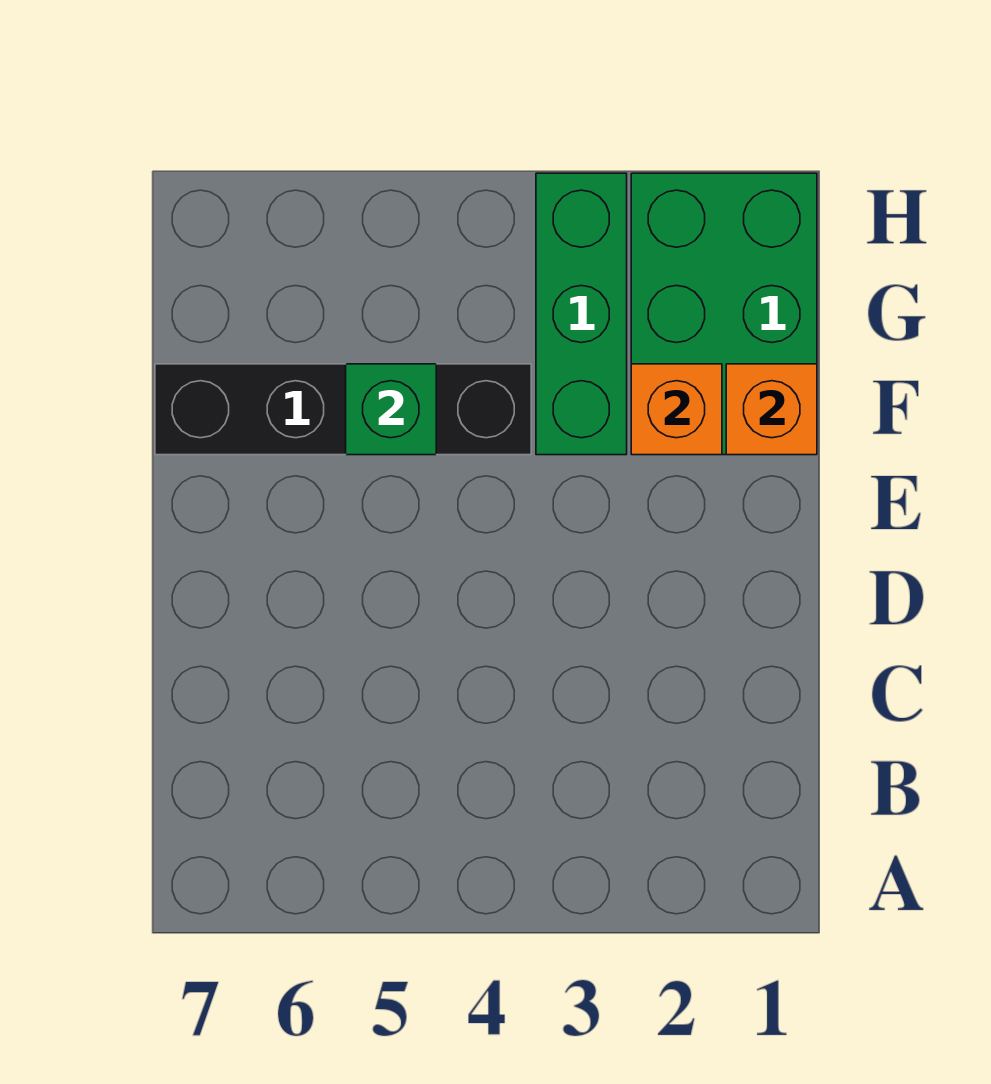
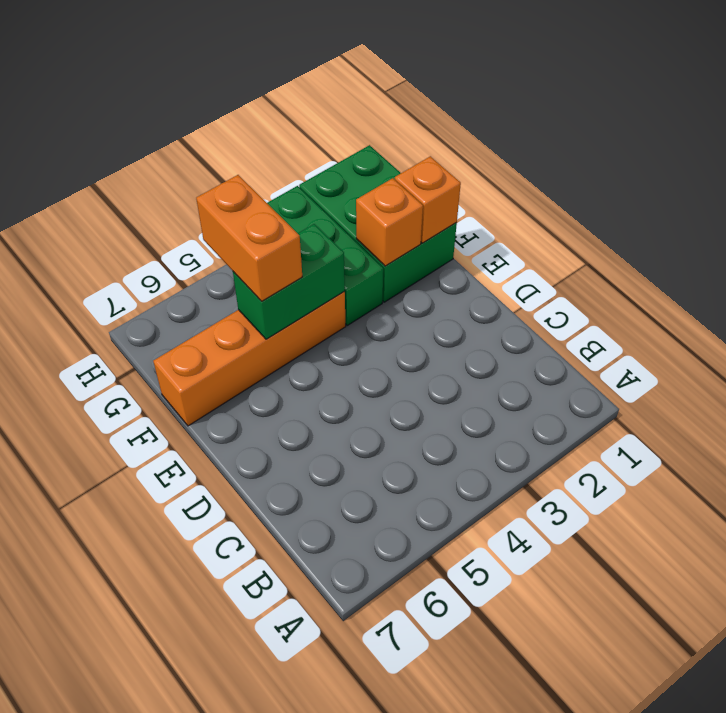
black 1x4 brick [155,364,531,455] -> orange 1x4 brick [153,291,346,426]
green 1x1 brick [346,364,436,455] -> green 1x2 brick [233,224,345,339]
none -> orange 1x2 brick [196,175,302,301]

